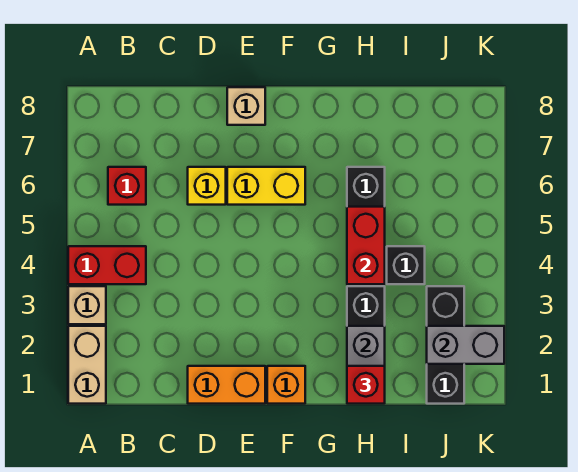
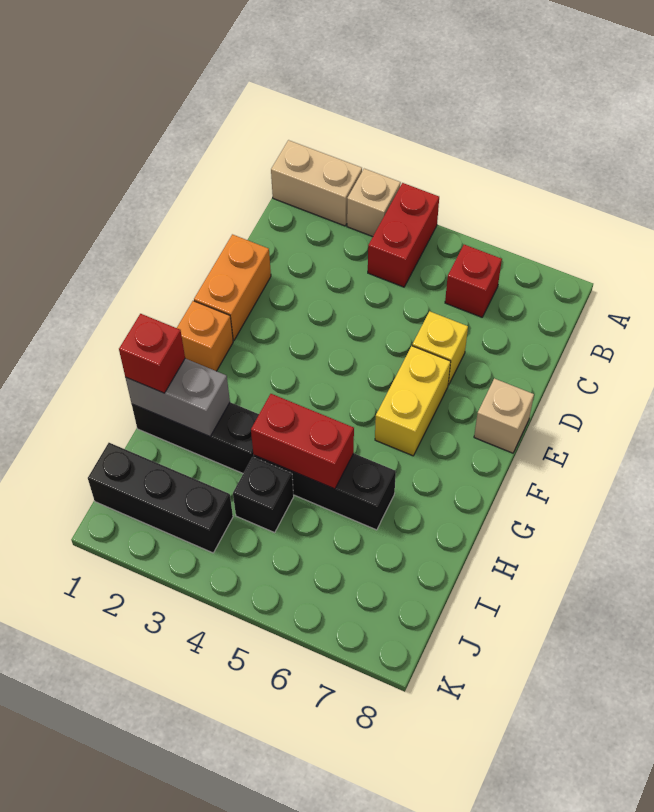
grey 1x2 brick [427,326,504,364] -> none

